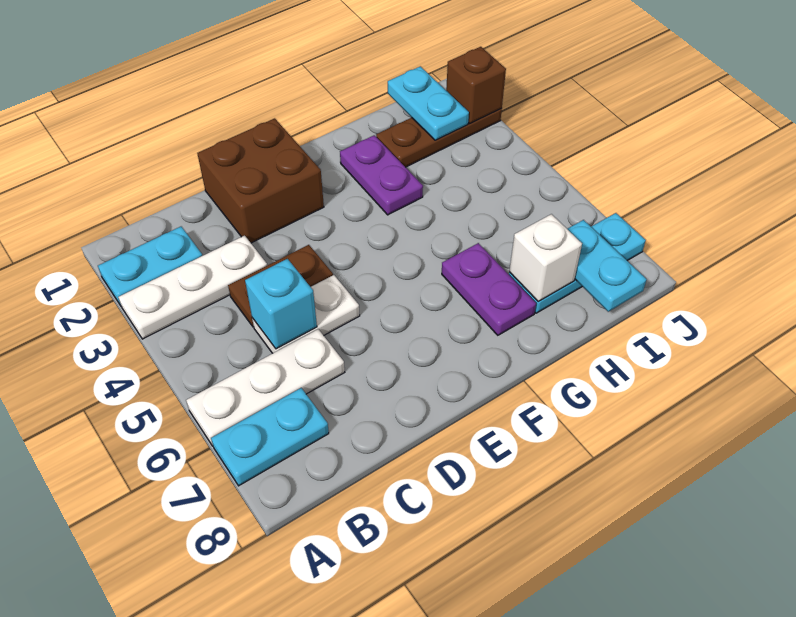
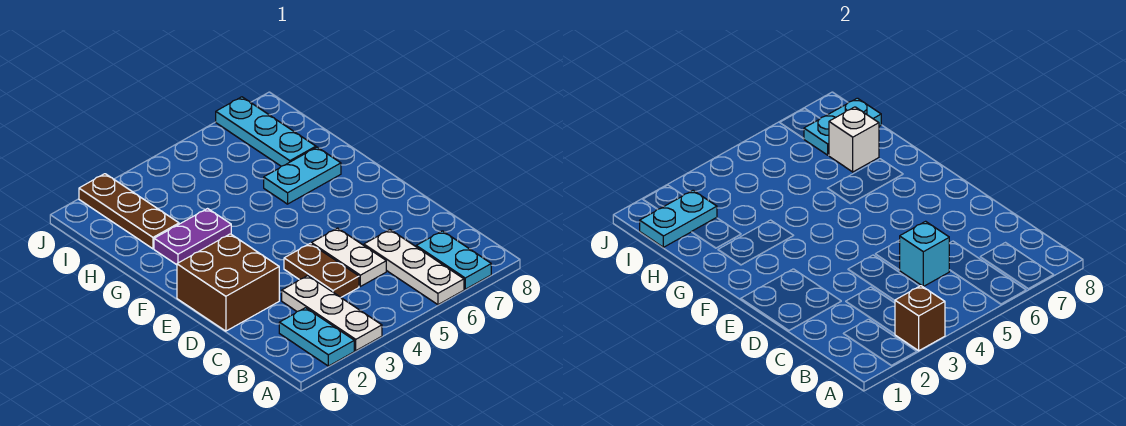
purple 1x2 plate [442,243,536,335] -> cyan 1x2 plate [264,147,341,204]
brown 1x1 brick [446,47,506,123] -> brown 1x1 brick moved to [895,286,945,351]

